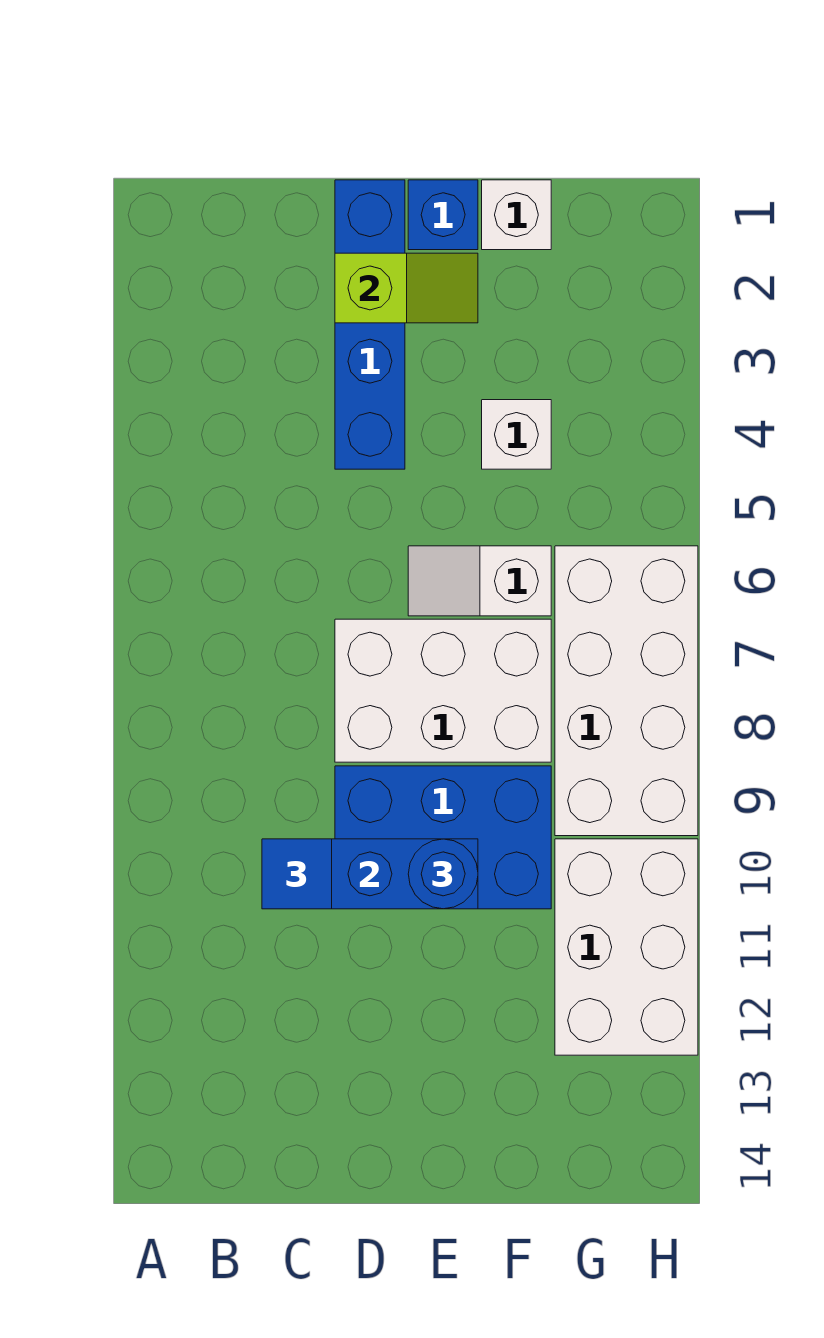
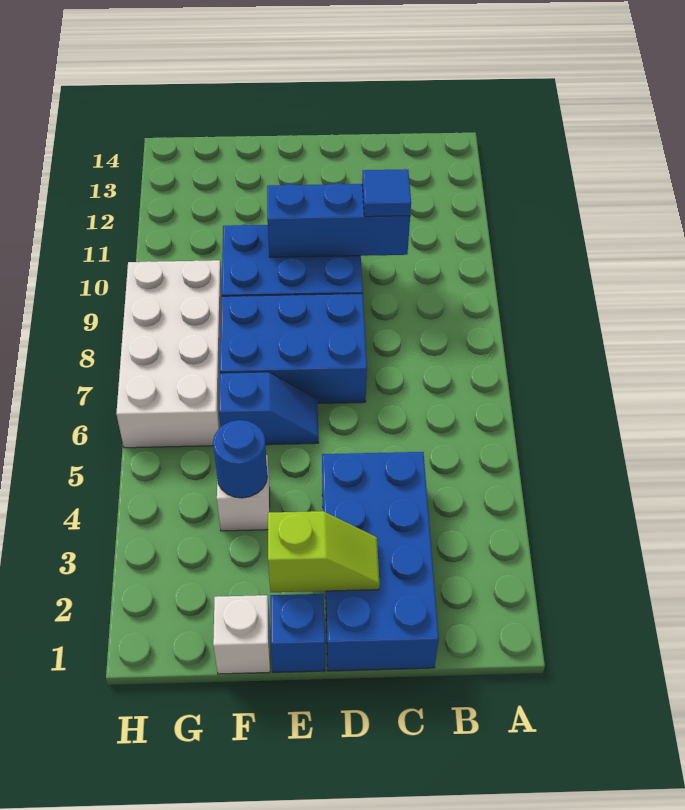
blue 1x4 brick [335,180,405,469] -> blue 2x4 brick [322,452,439,671]
lime 1x2 slope [335,253,478,323] -> lime 1x2 slope turned to [268,511,380,592]
white 2x3 brick [335,619,551,762] -> blue 2x3 brick [220,294,367,403]
white 1x2 slope [408,546,551,616] -> blue 1x2 slope [219,372,319,445]
blue 1x1 round brick [408,839,478,909] -> blue 1x1 round brick moved to [213,420,267,498]
white 2x3 brick [555,839,698,1055] -> none

